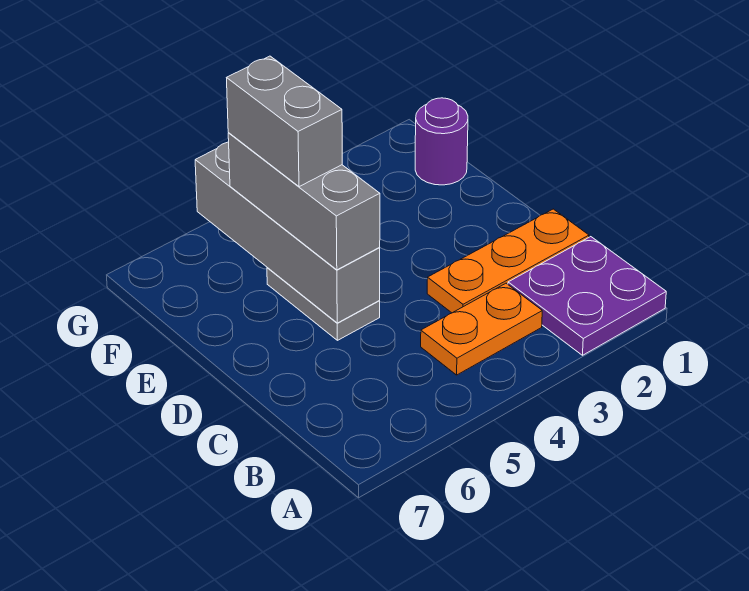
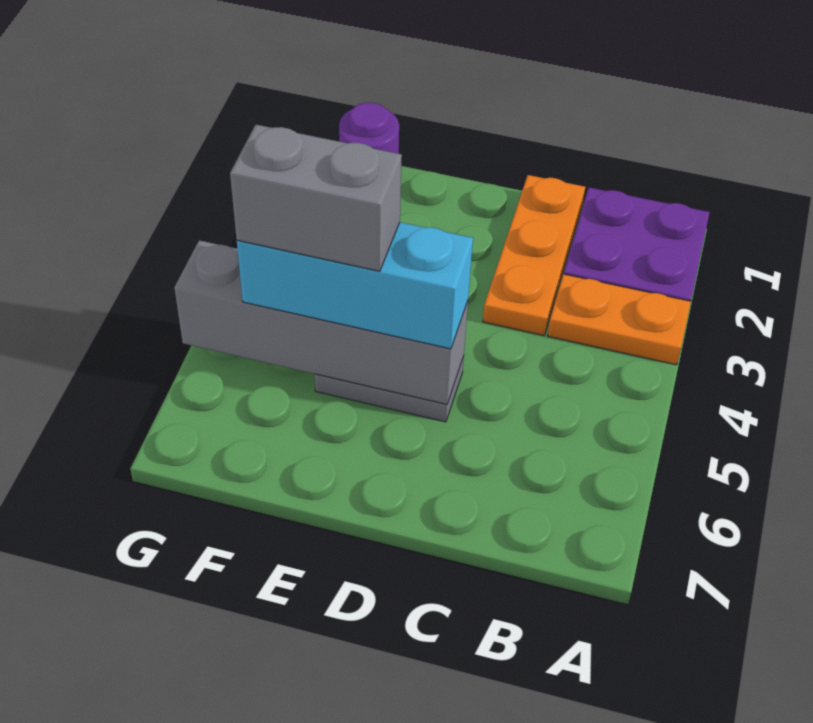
orange 1x2 plate [421,283,542,375] -> orange 1x2 plate turned to [548,274,691,365]
grey 1x3 brick [228,133,380,270] -> cyan 1x3 brick [237,222,473,349]

